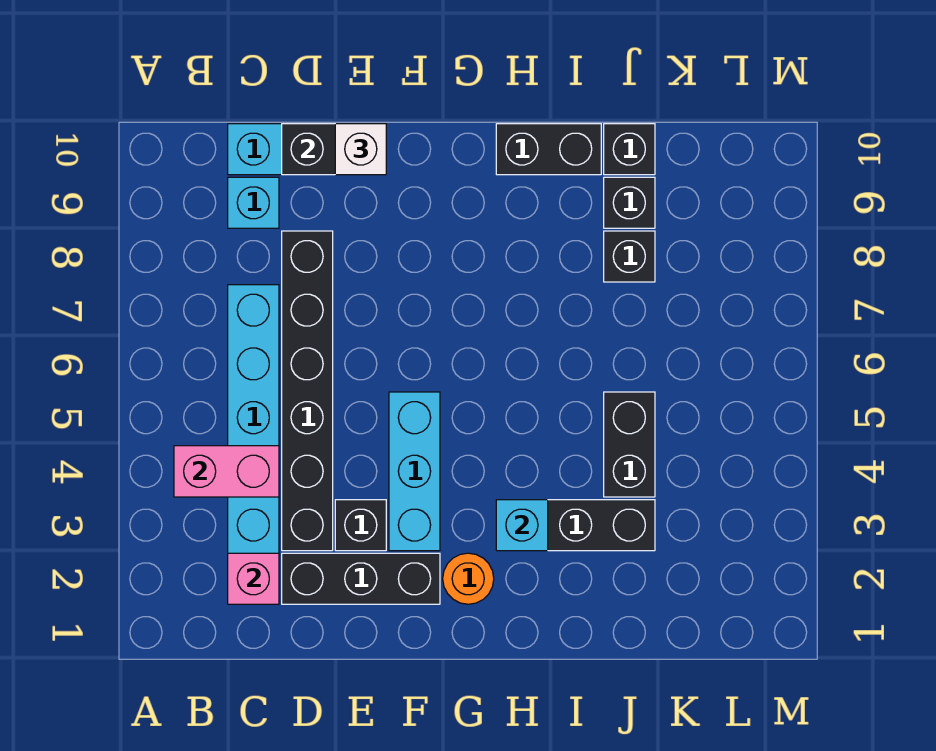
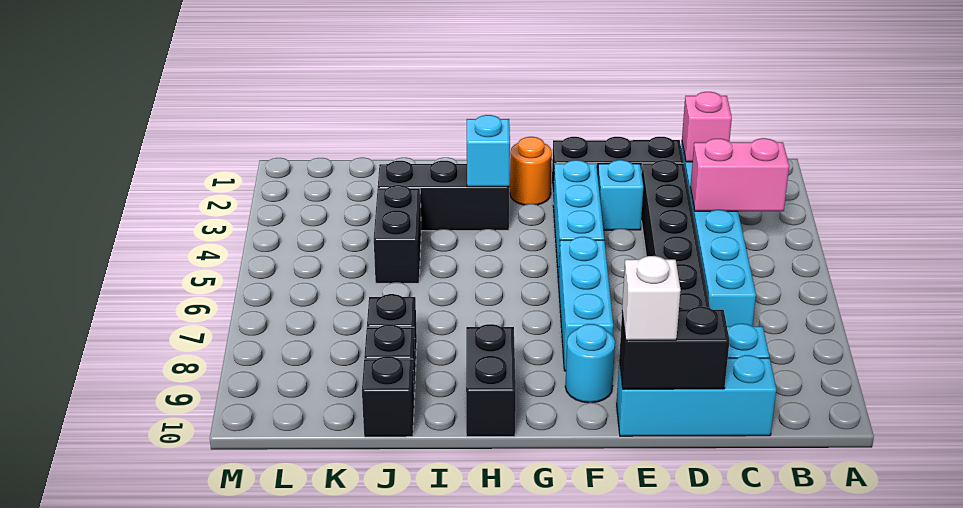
black 1x1 brick [335,500,386,551] -> cyan 1x1 brick [598,160,643,230]
none -> cyan 1x3 brick [559,237,613,371]
none -> cyan 1x1 round brick [565,324,615,403]
black 1x2 brick [496,124,601,175] -> black 1x2 brick turned to [466,324,516,437]

